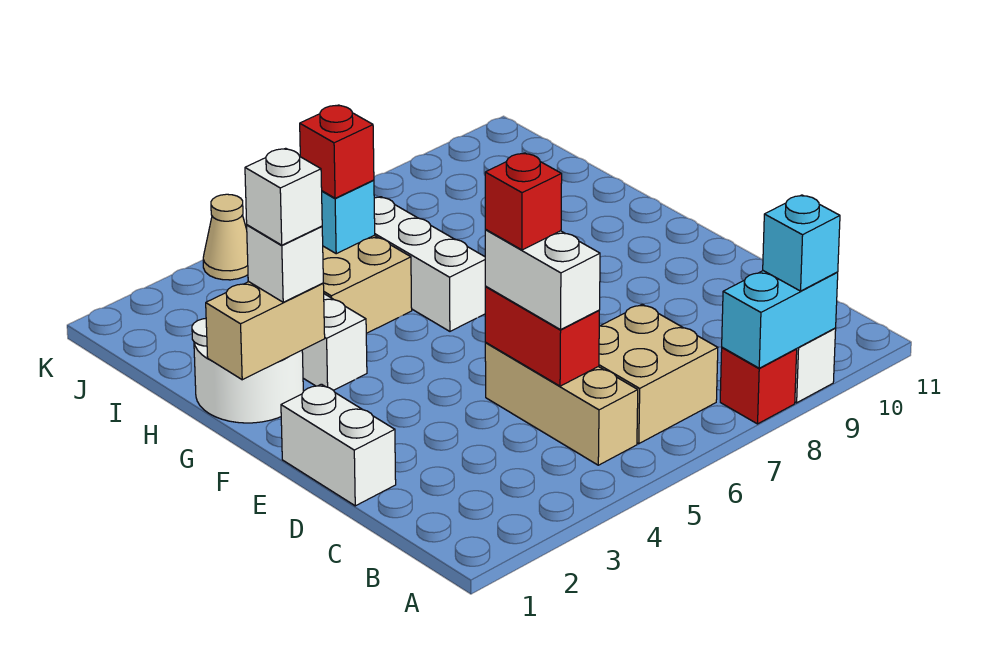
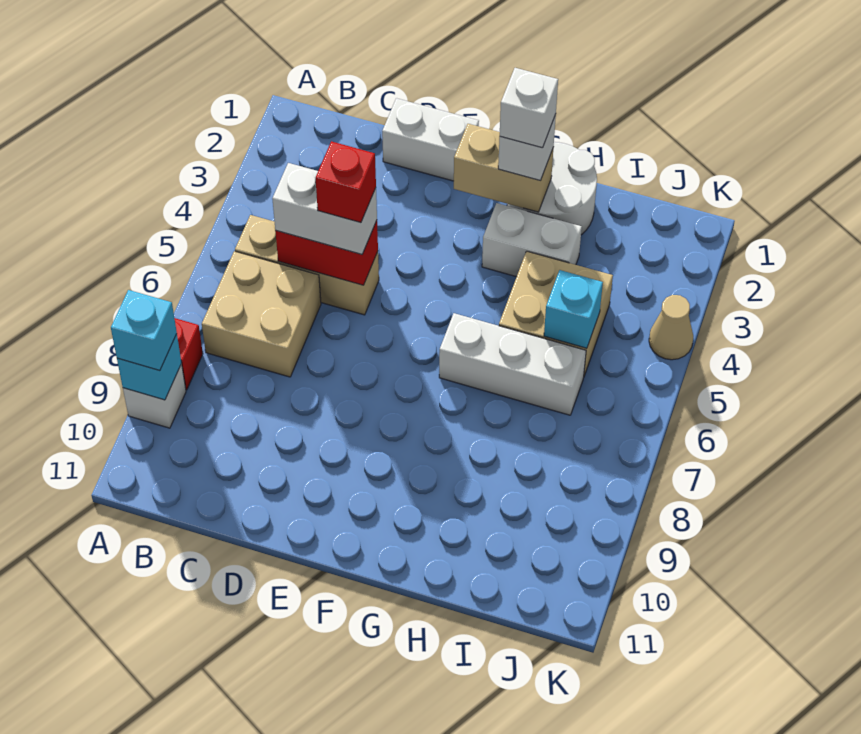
cyan 1x2 brick [722,271,838,368] -> cyan 1x1 brick [117,334,182,400]
tan 1x2 brick [206,282,325,380] -> tan 1x2 brick turned to [454,124,553,212]
red 1x1 brick [300,105,374,198] -> none

